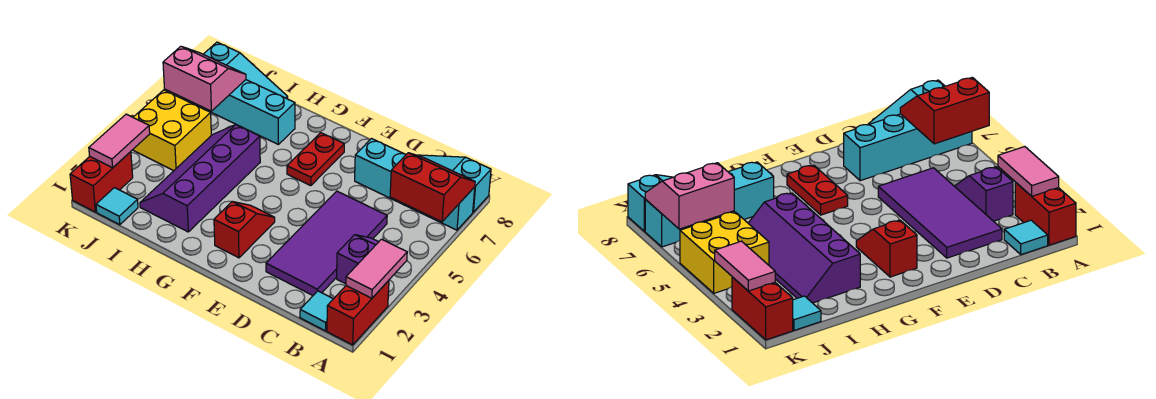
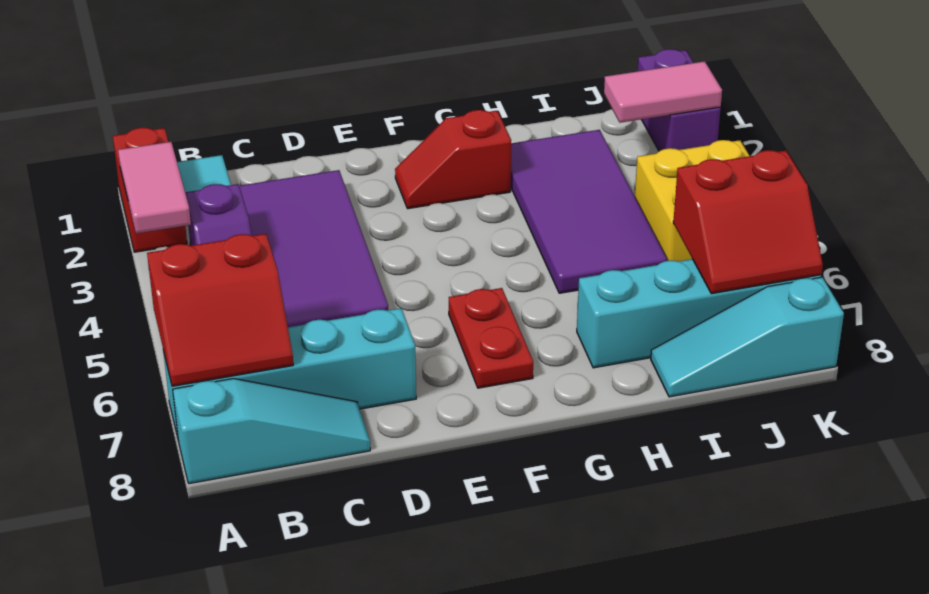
red 1x2 slope [214,202,275,258] -> red 1x2 slope turned to [395,110,511,209]
purple 2x4 slope [140,125,260,232] -> purple 2x4 tile [511,130,667,293]
cyan 1x1 tile [96,188,138,225] -> none
pink 2x2 slope [163,46,246,111] -> red 2x2 slope [673,150,823,294]
red 1x2 brick [70,152,133,212] -> purple 1x2 brick [638,49,721,151]
pink 1x2 tile [89,114,150,168] -> pink 1x2 tile turned to [604,61,722,123]

